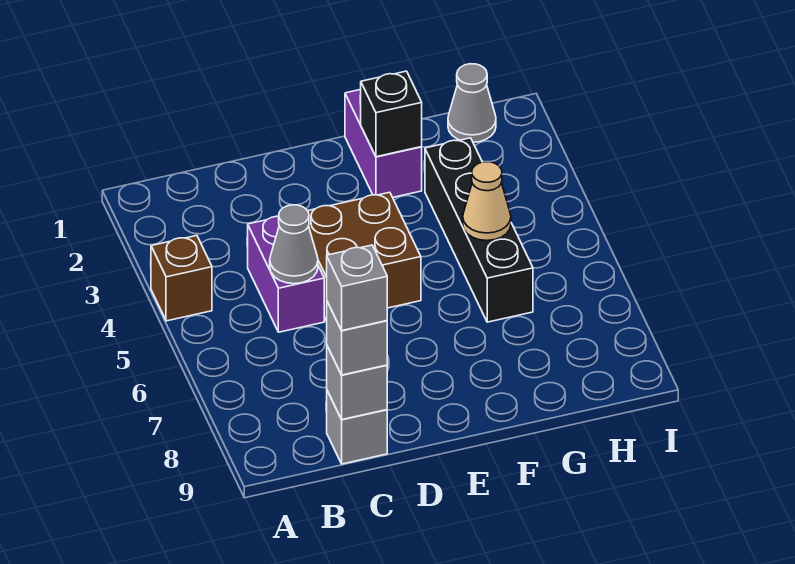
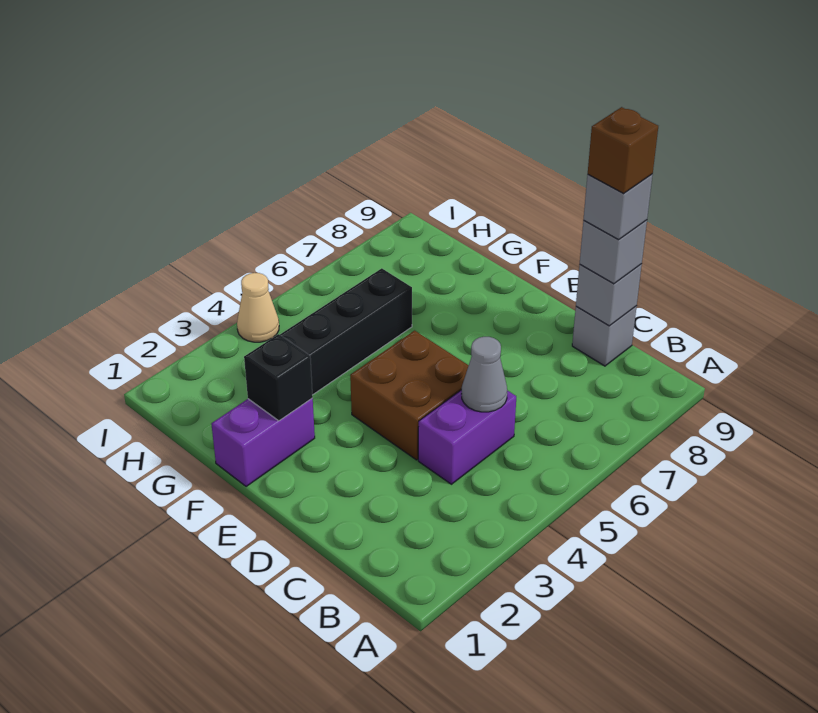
brown 1x1 brick [151,235,212,321] -> brown 1x1 brick moved to [588,107,658,193]
tan 1x1 cone [463,162,511,241] -> tan 1x1 cone moved to [237,273,279,342]
grey 1x1 cone [448,64,496,142] -> none

